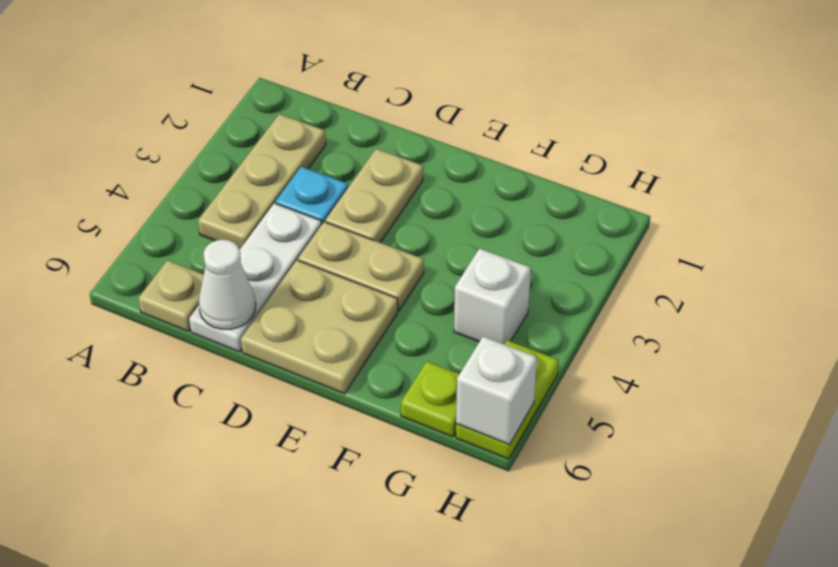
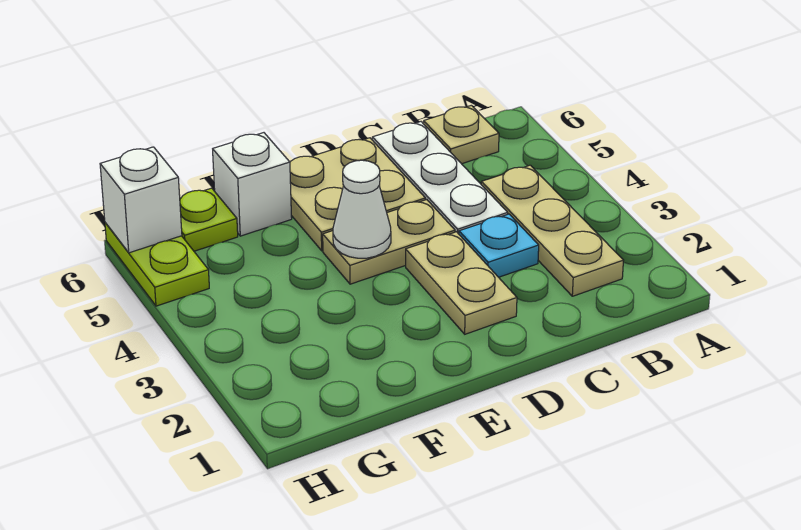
white 1x1 cone [199,240,256,329] -> white 1x1 cone moved to [333,160,391,258]
white 1x1 brick [454,248,531,344] -> white 1x1 brick moved to [213,133,292,236]

